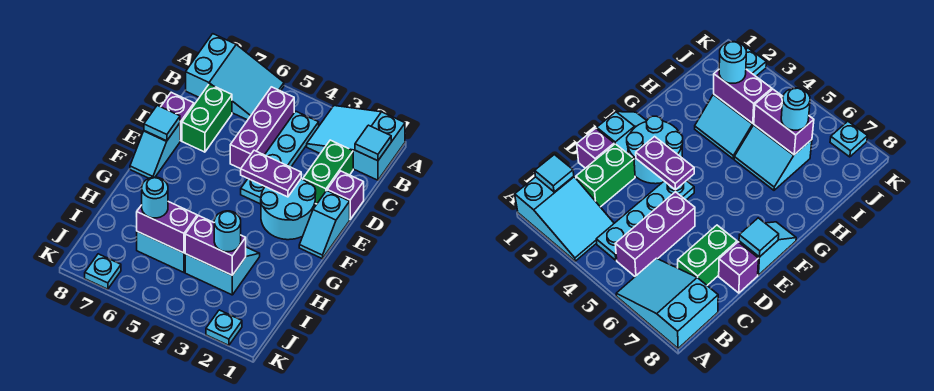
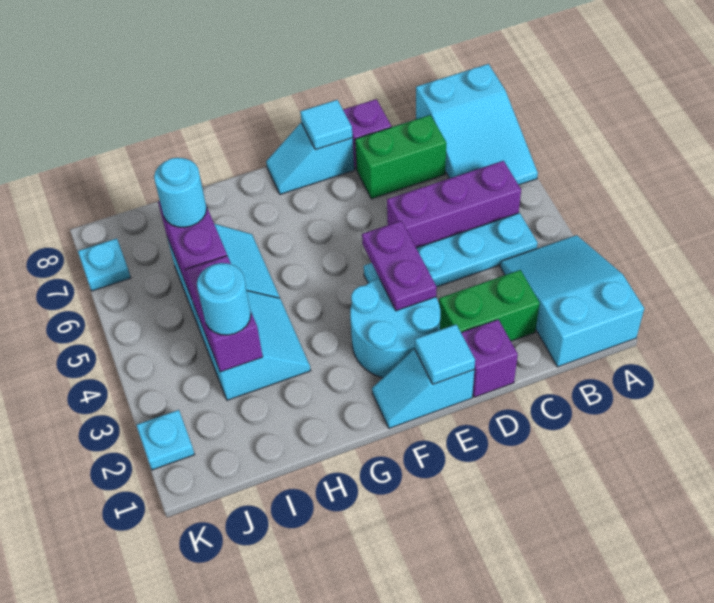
cyan 1x1 tile [355,125,391,161] -> cyan 1x1 tile moved to [415,324,475,384]

